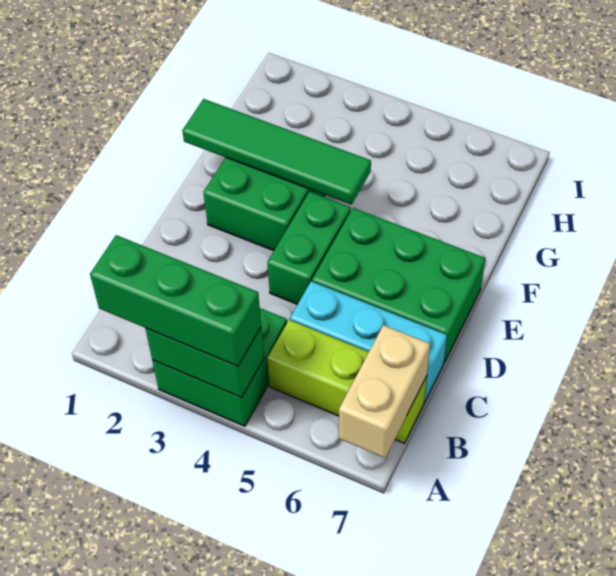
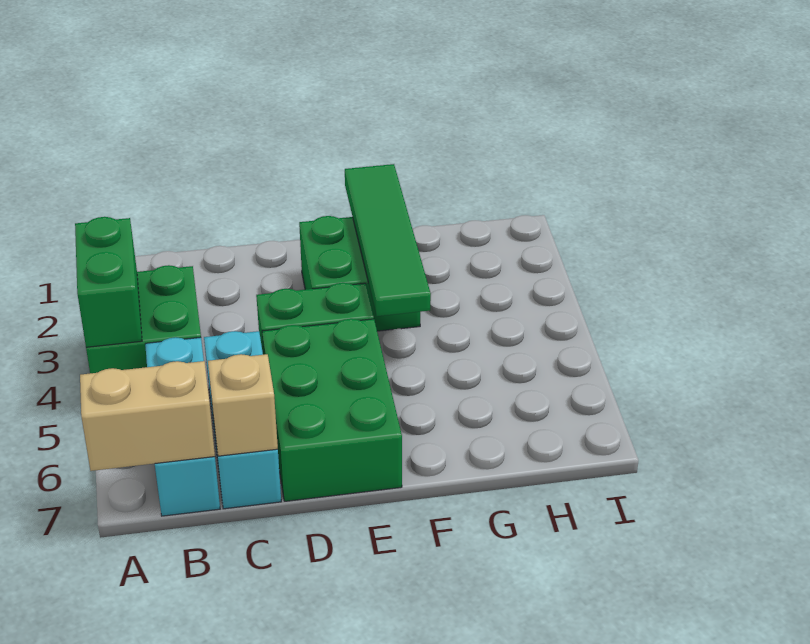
green 1x3 brick [90,235,261,366] -> none
lime 1x3 brick [267,320,427,443] -> cyan 1x3 brick [145,337,220,516]
none -> tan 1x1 brick [208,354,278,456]

